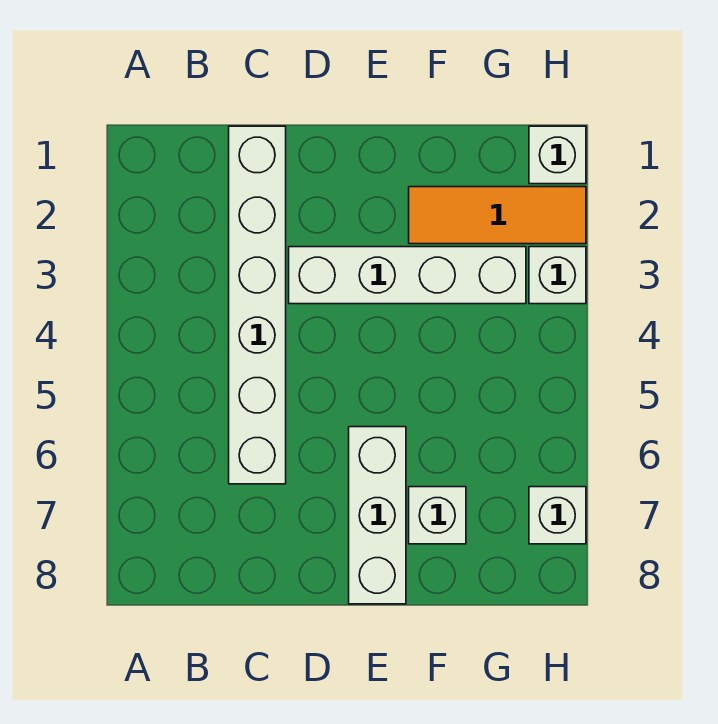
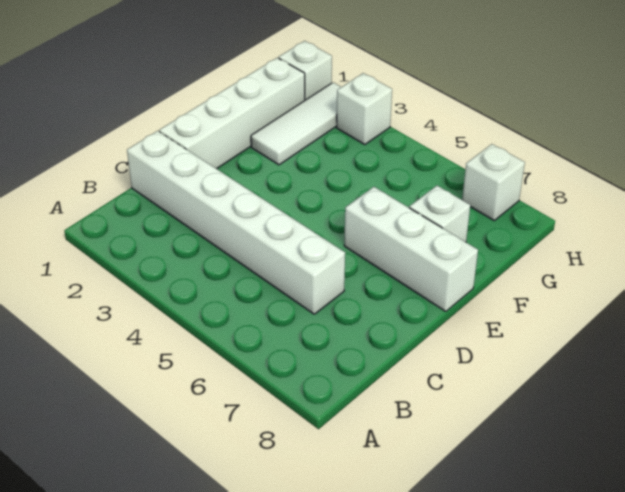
white 1x4 brick [289,247,526,304] -> white 1x4 brick moved to [159,58,305,169]
orange 1x3 tile [409,187,586,244] -> white 1x3 tile [251,82,341,165]

